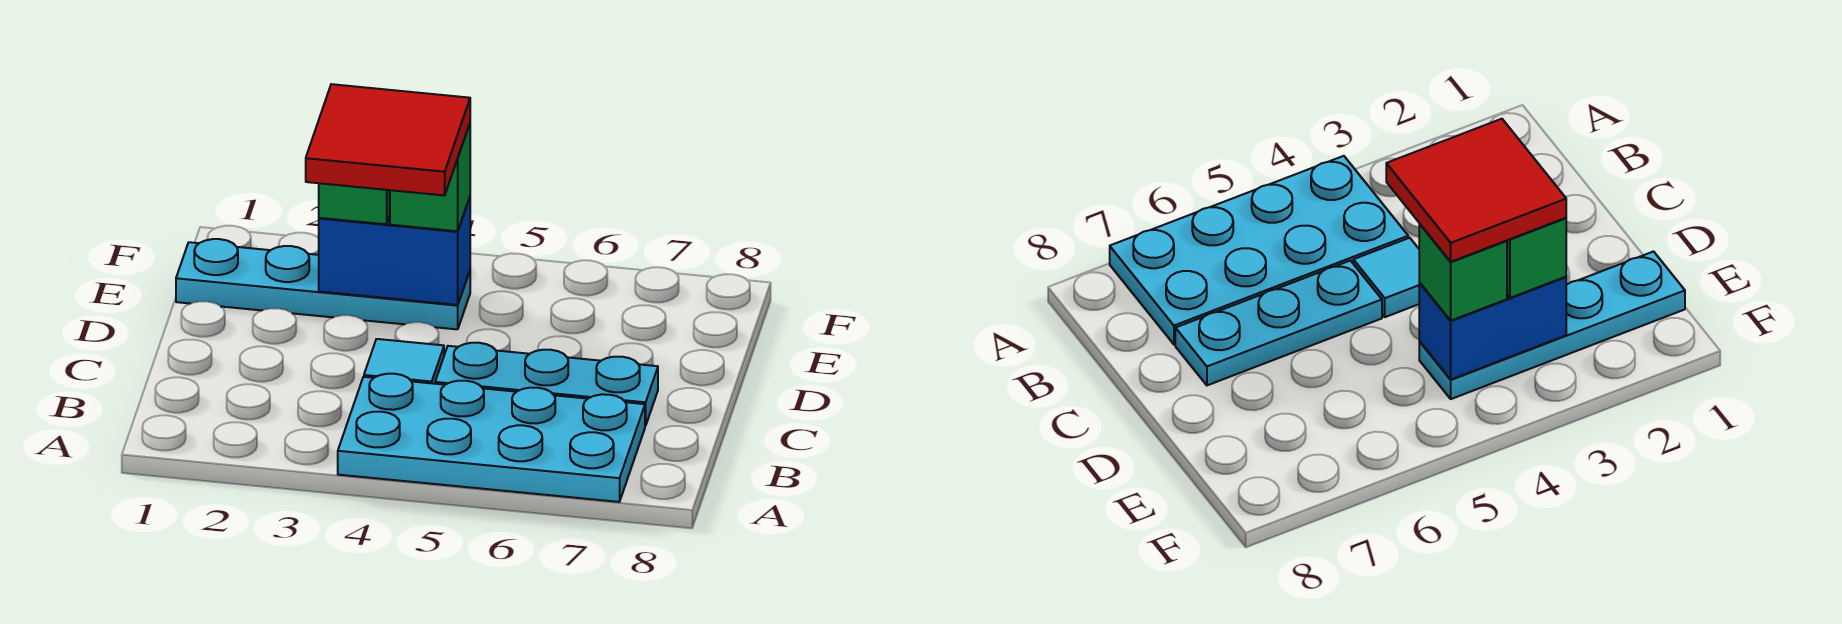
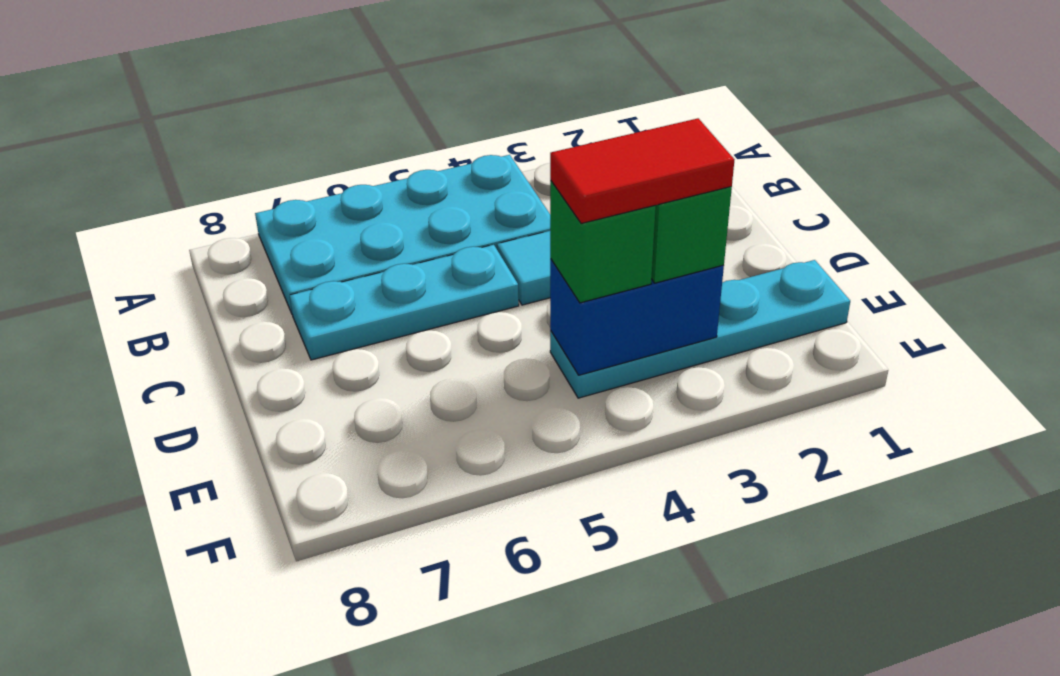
red 2x2 tile [306,84,470,195] -> red 1x2 tile [550,118,735,224]

